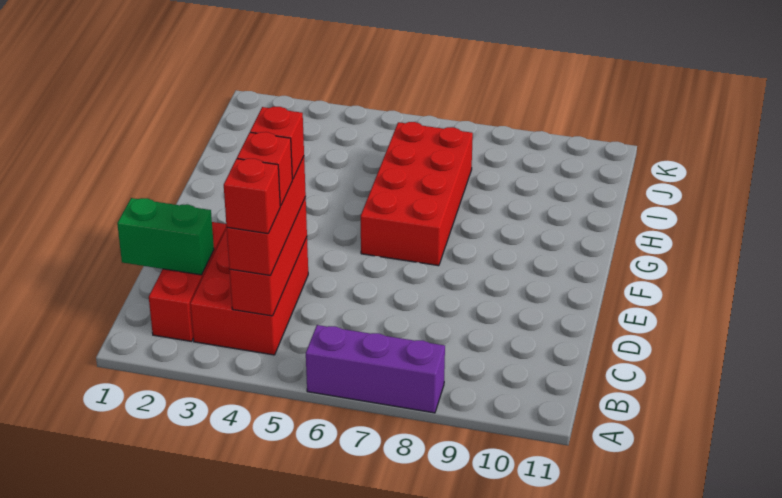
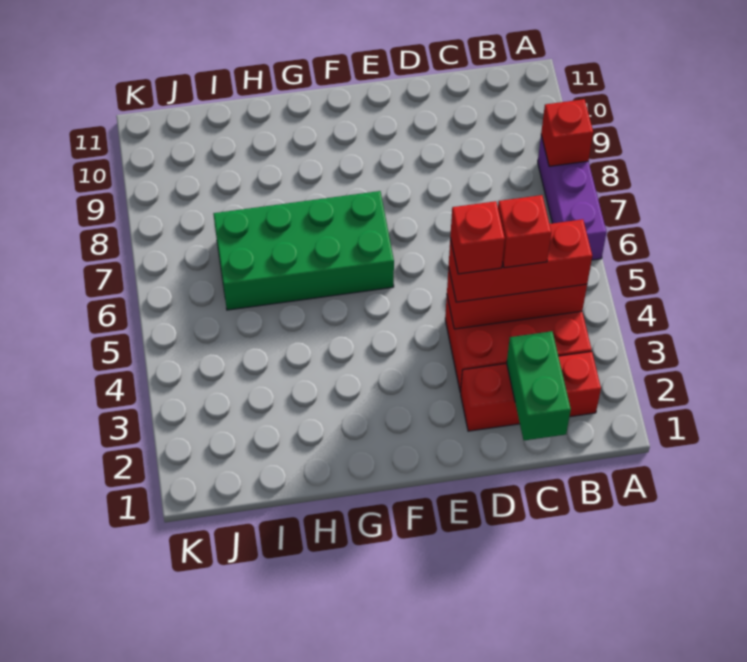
red 1x1 brick [224,159,280,234] -> red 1x1 brick moved to [541,99,593,166]
red 2x4 brick [361,122,473,266] -> green 2x4 brick [213,191,394,310]

